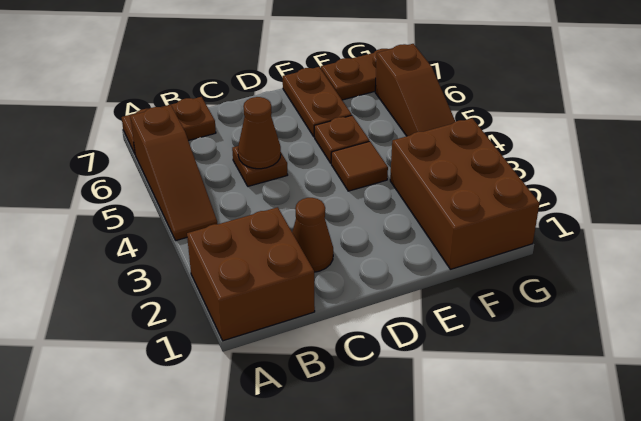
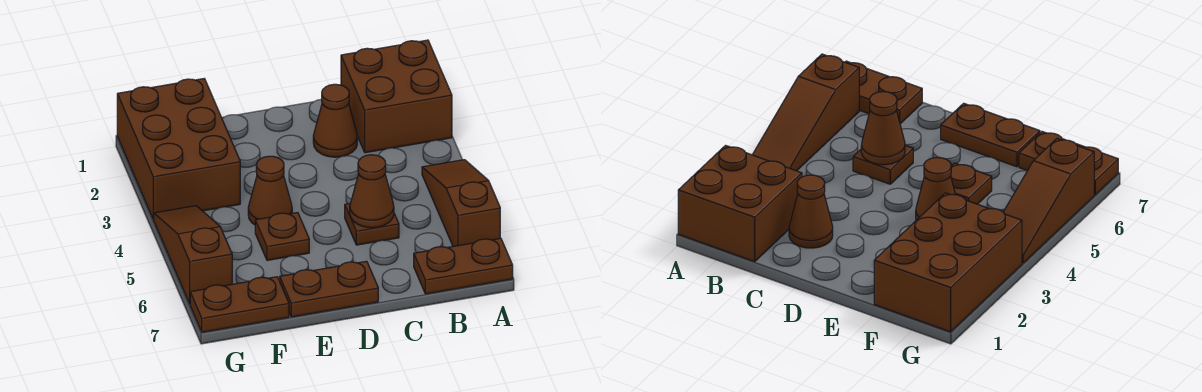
brown 1x1 tile [331,141,388,191] -> brown 1x1 cone [248,156,292,225]
brown 1x2 plate [283,67,352,137] -> brown 1x2 plate turned to [280,261,378,317]

